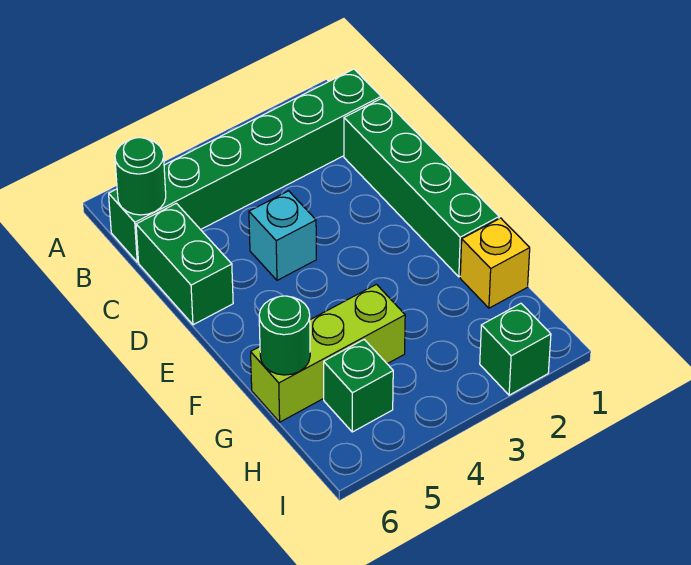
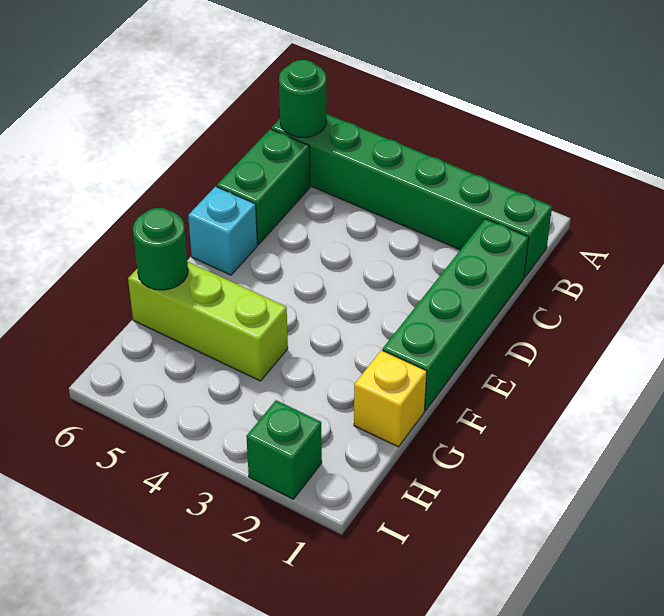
cyan 1x1 brick [249,191,316,280] -> cyan 1x1 brick moved to [188,187,257,275]
green 1x1 brick [324,340,393,432] -> none

